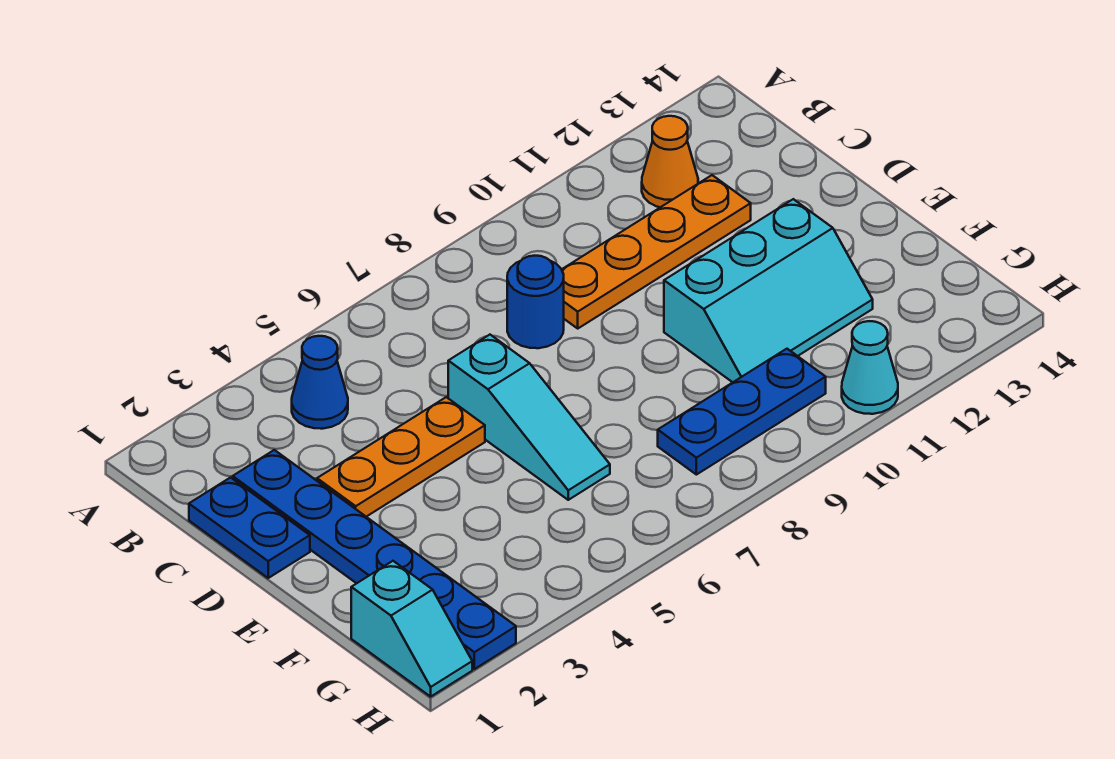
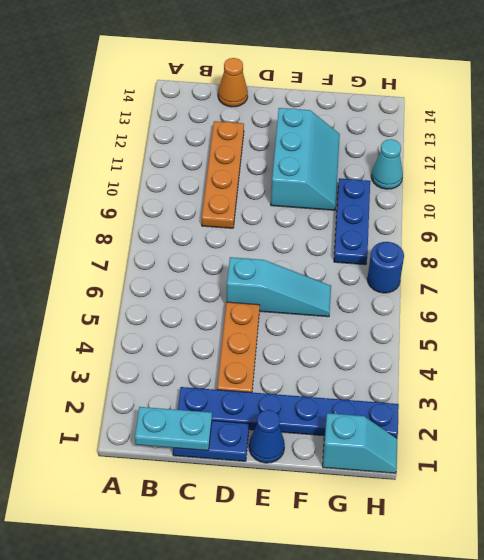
none -> cyan 1x2 plate [135,407,212,451]
blue 1x1 cone [292,336,348,429] -> blue 1x1 cone moved to [249,410,285,463]
orange 1x1 cone [642,116,698,207] -> orange 1x1 cone moved to [218,58,248,107]
blue 1x1 round brick [507,256,564,348] -> blue 1x1 round brick moved to [367,242,404,293]

